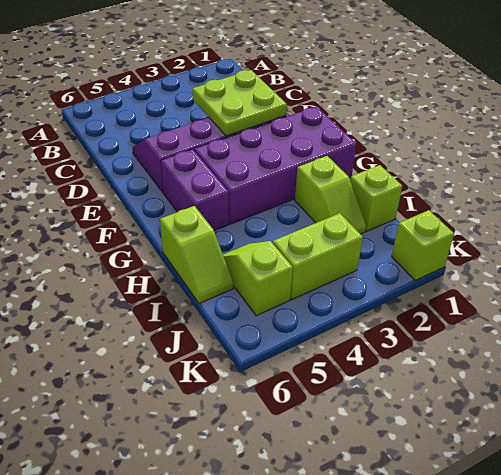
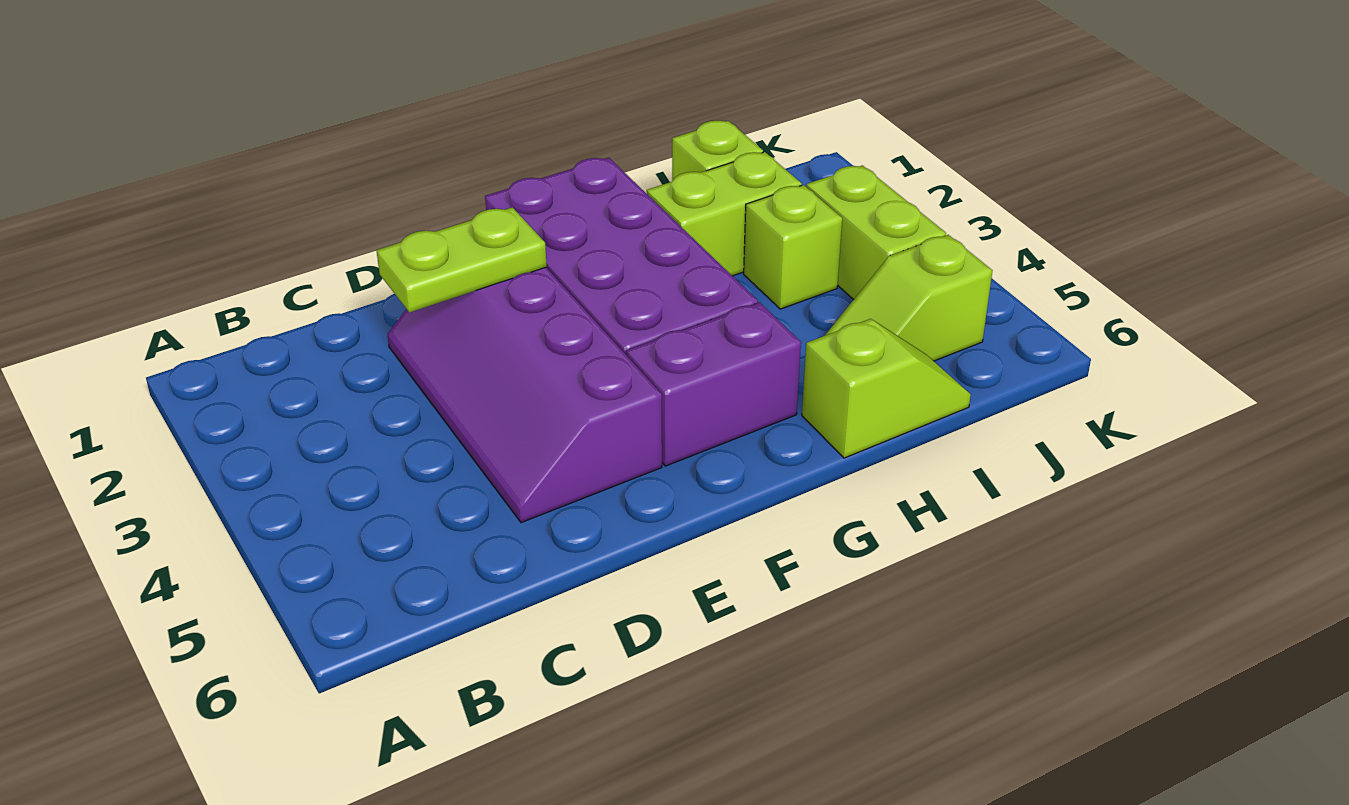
lime 2x2 plate [192,70,287,136] -> lime 1x2 plate [377,207,547,312]
lime 1x2 slope [295,156,366,234] -> lime 1x2 brick [647,152,802,276]
lime 1x1 brick [392,210,454,281] -> lime 1x1 brick moved to [744,185,842,309]

